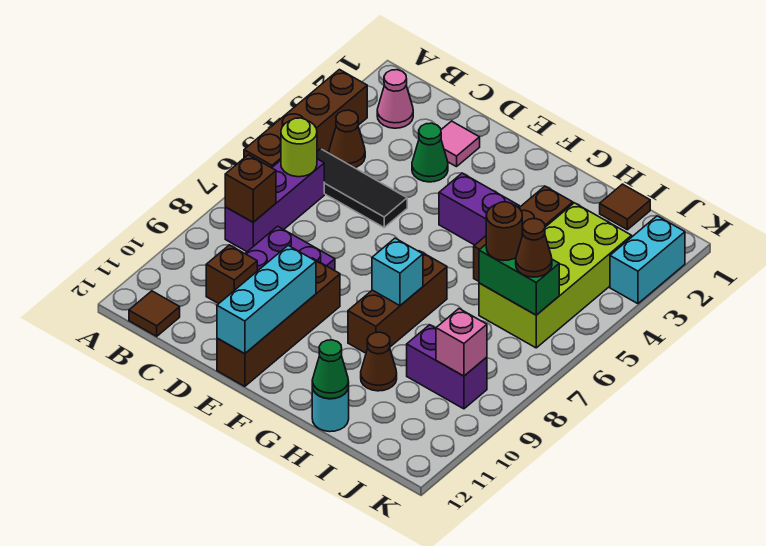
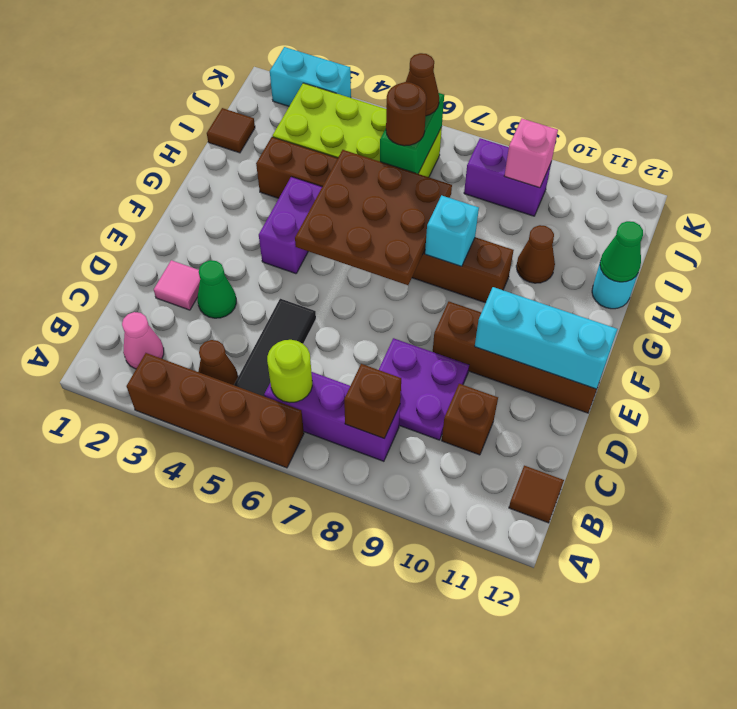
none -> brown 3x3 plate [295,150,452,285]
purple 1x2 brick [407,325,487,409] -> purple 1x2 brick turned to [464,138,551,216]

